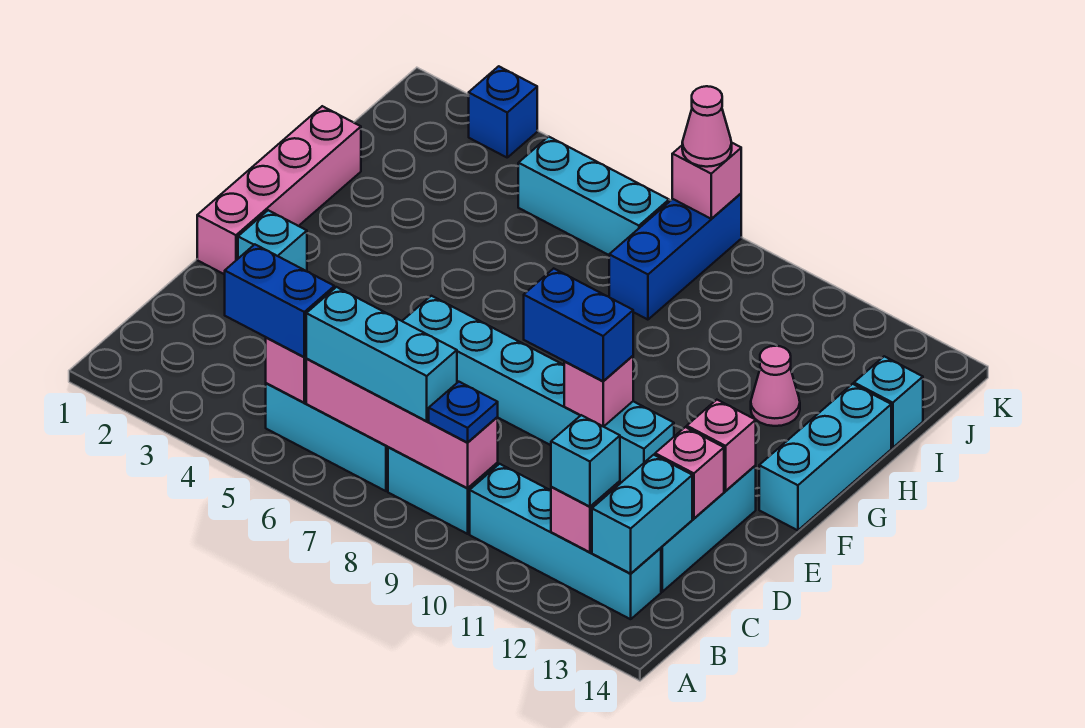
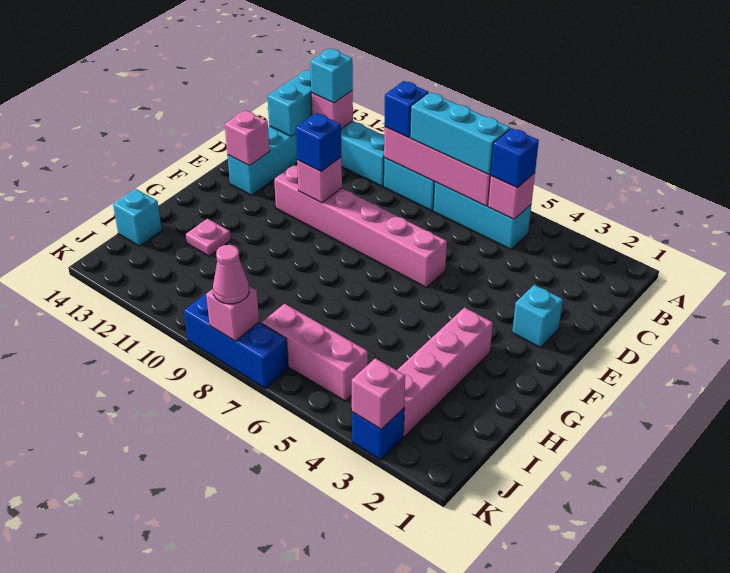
blue 1x2 brick [225,244,334,357] -> blue 1x1 brick [491,128,539,188]
blue 1x1 plate [429,382,498,443] -> blue 1x1 brick [384,81,428,138]
pink 1x1 brick [655,427,724,519] -> pink 1x1 brick moved to [352,358,405,429]
pink 1x4 brick [197,106,361,274] -> pink 1x4 brick moved to [397,308,493,437]
cyan 1x6 brick [403,296,674,482] -> pink 1x6 brick [274,164,447,287]
blue 1x2 brick [524,268,633,381] -> blue 1x1 brick [296,113,341,171]
cyan 1x3 brick [759,384,891,530] -> none
pink 1x1 cone [751,346,800,426] -> pink 1x1 plate [186,219,231,256]
blue 1x3 brick [609,194,741,320] -> blue 1x3 brick turned to [184,292,288,388]
cyan 1x3 brick [518,136,669,255] -> pink 1x3 brick [262,304,368,401]

